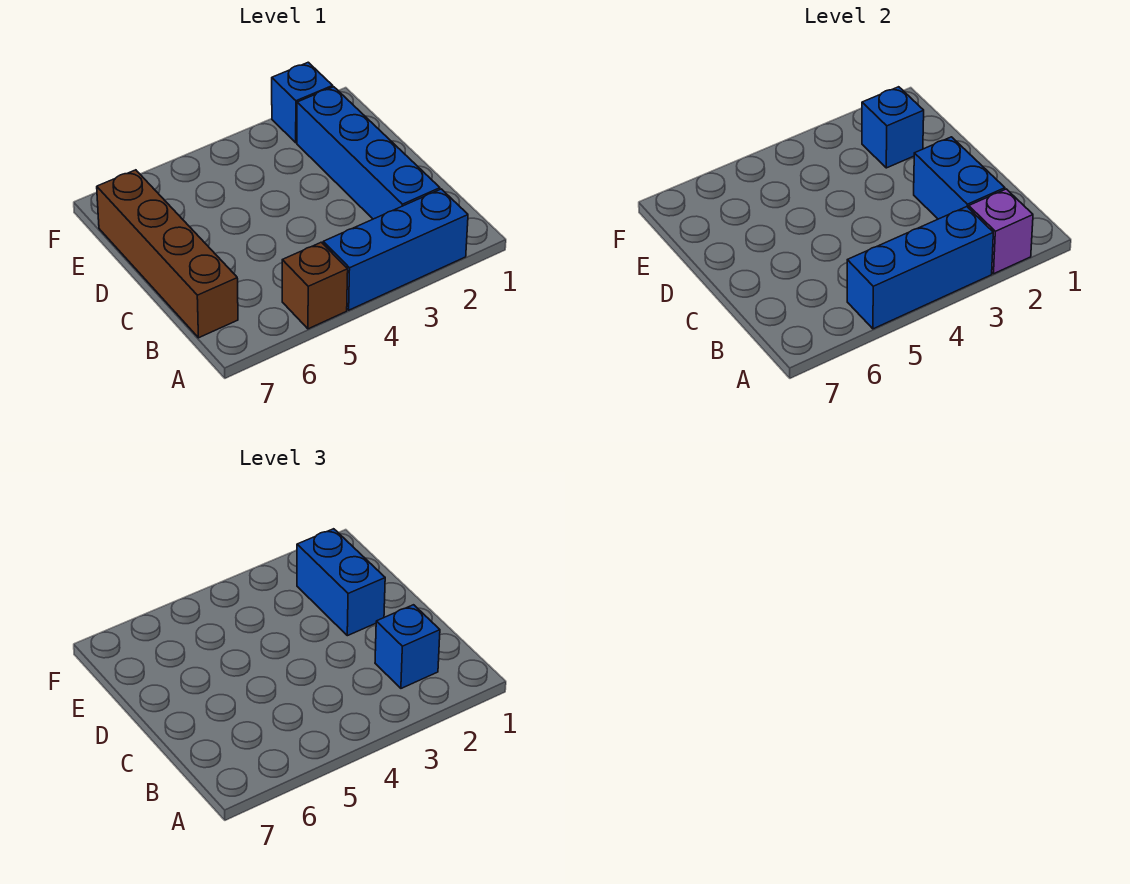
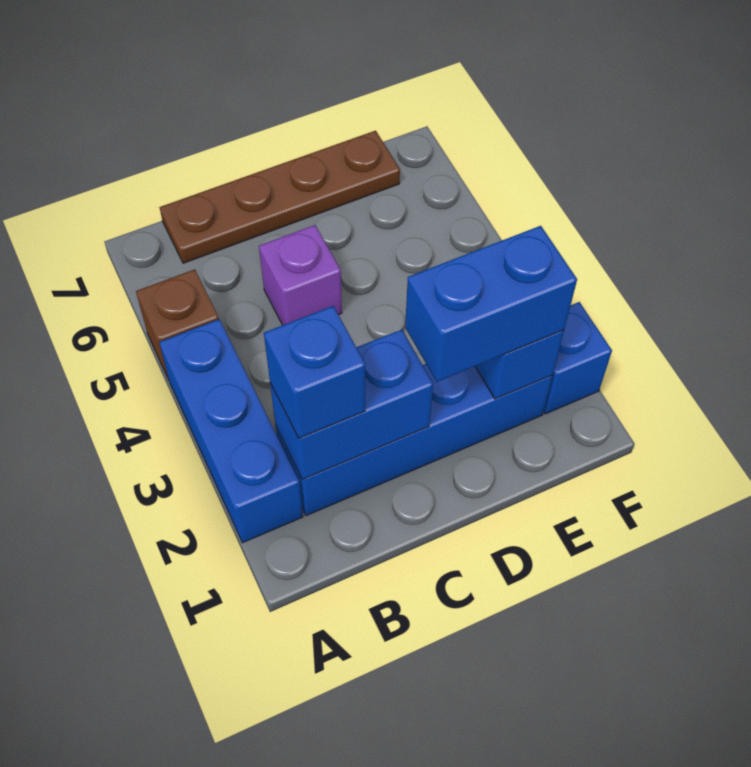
purple 1x1 brick [969,189,1033,274] -> purple 1x1 brick moved to [259,225,342,325]
blue 1x3 brick [847,207,993,329] -> none
brown 1x4 brick [97,170,238,338] -> brown 1x4 plate [159,131,400,263]

